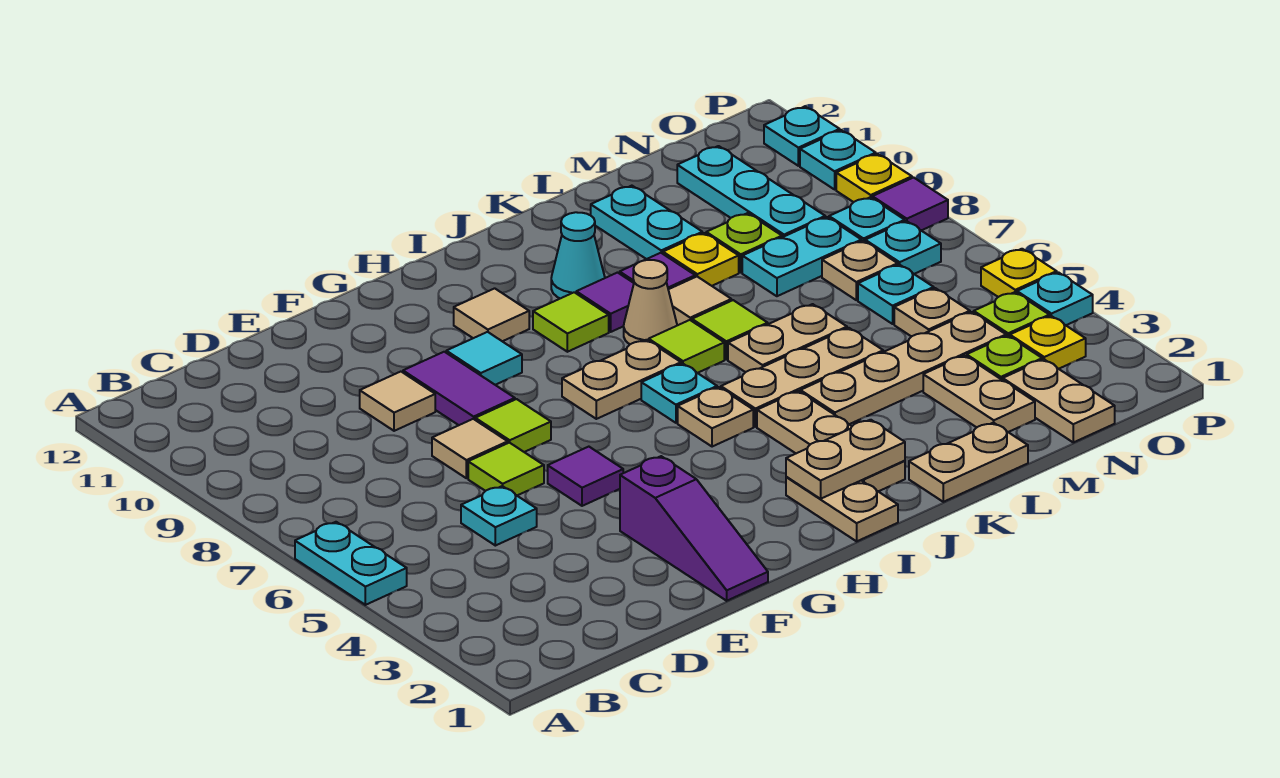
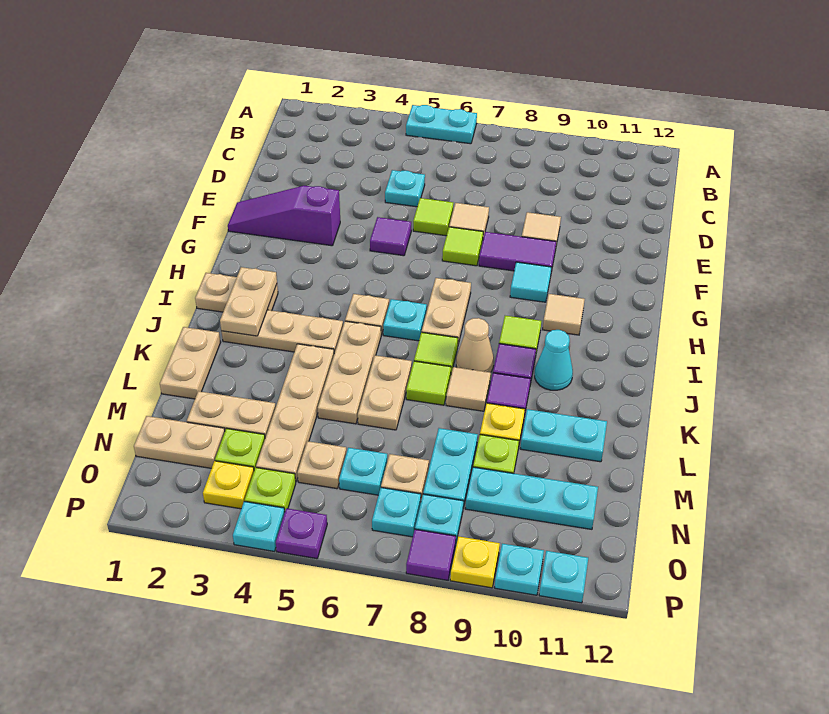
yellow 1x1 plate [981,249,1057,297] -> purple 1x1 plate [276,508,327,559]

